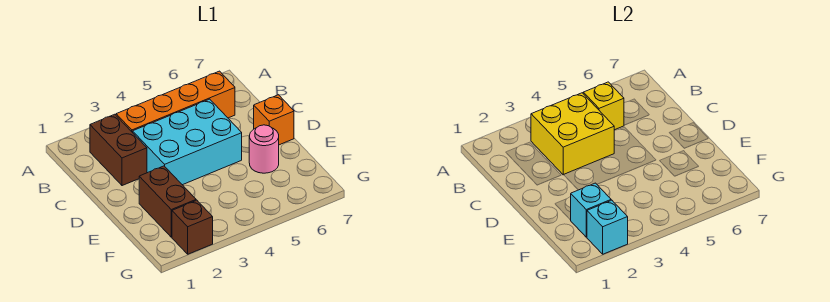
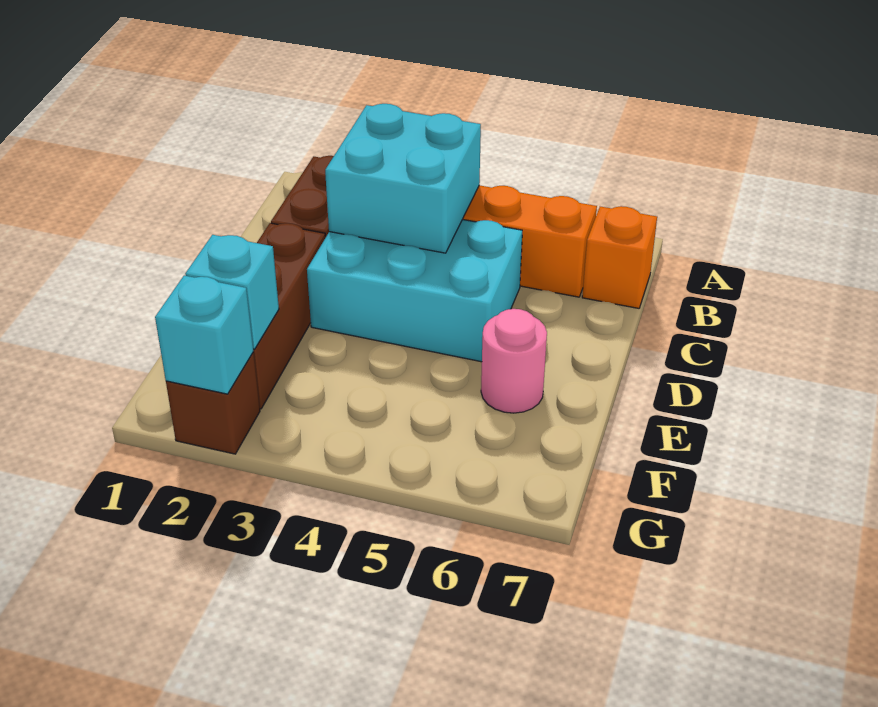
yellow 2x2 brick [531,93,614,175] -> cyan 2x2 brick [325,104,481,253]
yellow 1x1 brick [583,82,624,130] -> none
orange 1x1 brick [254,95,294,145] -> orange 1x1 brick moved to [582,206,657,308]
brown 1x2 brick [139,166,196,237] -> brown 1x3 brick [253,223,325,409]

